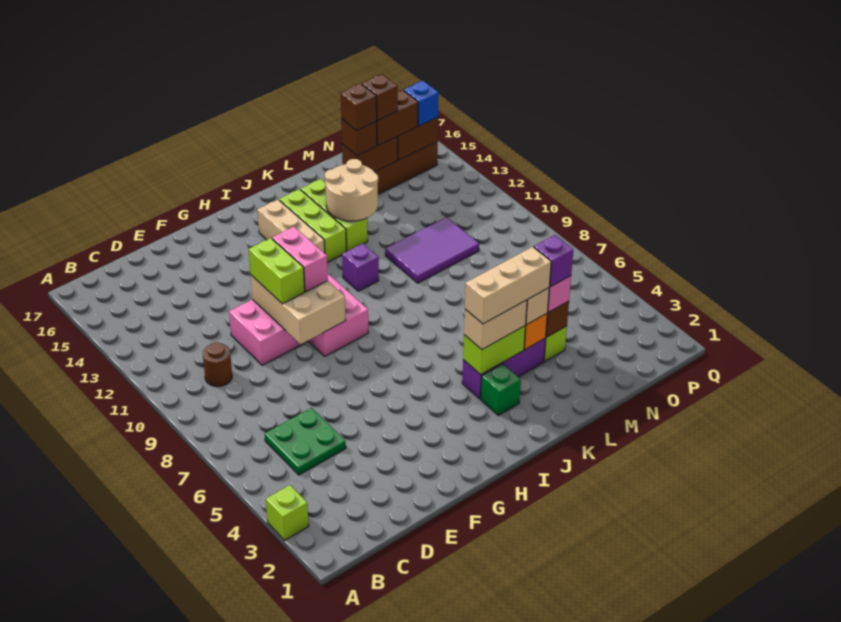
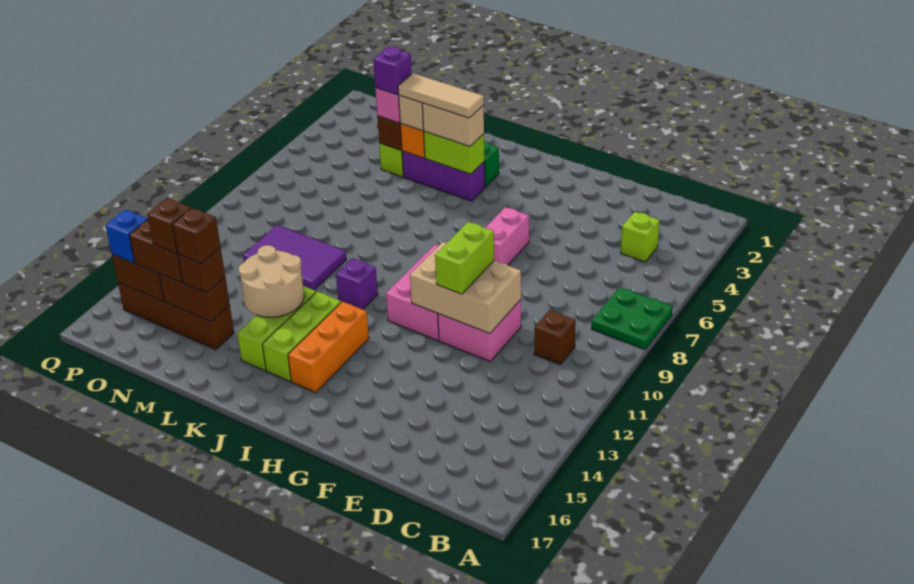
lime 1x1 brick [266,485,309,540] -> lime 1x1 brick moved to [621,212,660,262]
green 2x2 plate [265,408,346,475] -> green 2x2 plate moved to [592,287,673,349]
brown 1x1 round brick [203,342,232,387] -> brown 1x1 brick [534,310,576,364]
tan 2x3 brick [250,275,346,344] -> tan 2x3 brick turned to [410,242,521,334]
pink 1x2 brick [272,227,328,292] -> pink 1x2 brick moved to [485,207,529,265]
tan 1x3 brick [258,200,325,253] -> orange 1x3 brick [288,302,369,392]
tan 1x3 brick [465,247,551,324] -> tan 1x3 tile [398,73,484,118]

